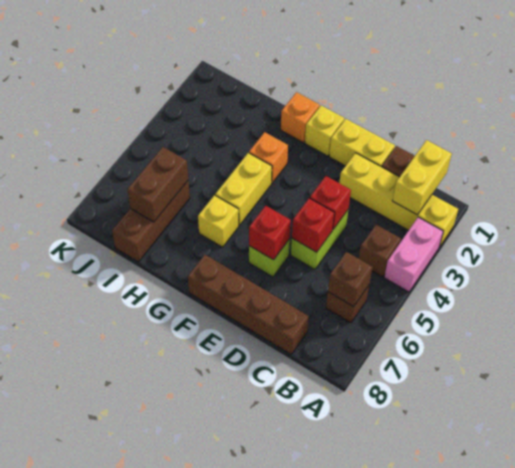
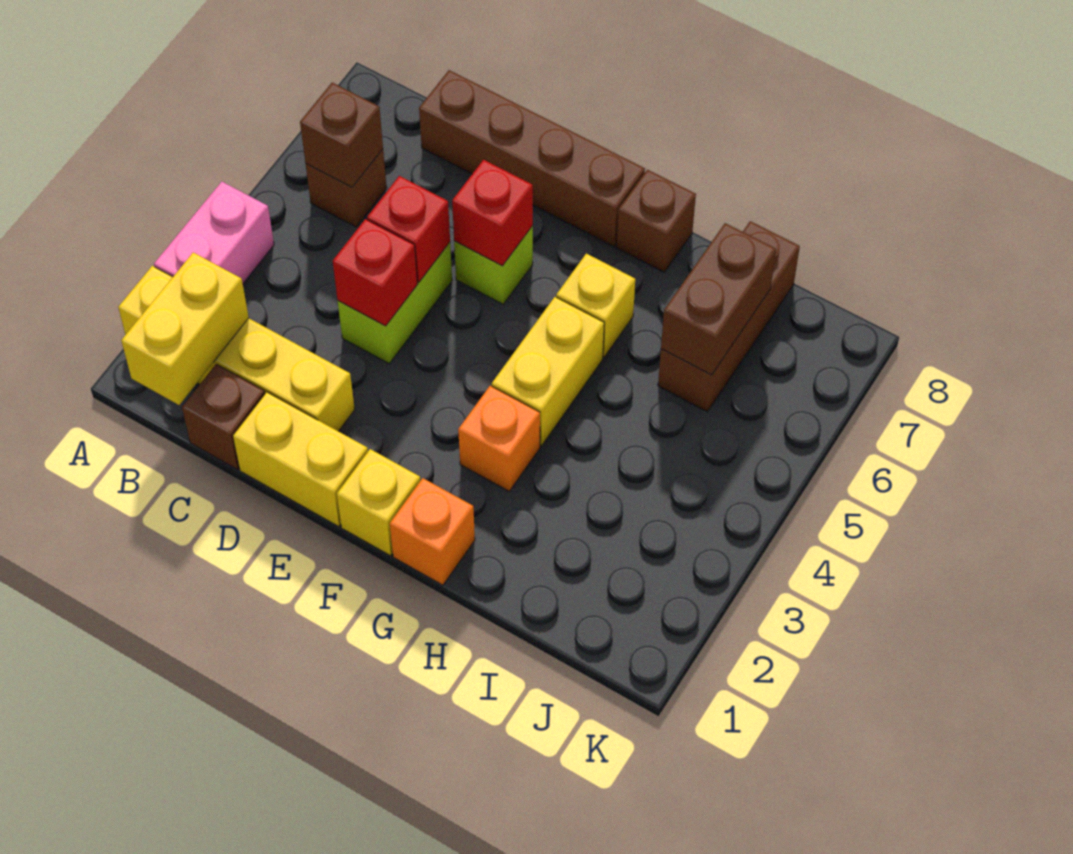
brown 1x1 brick [359,225,401,277] -> brown 1x1 brick moved to [617,170,696,272]

